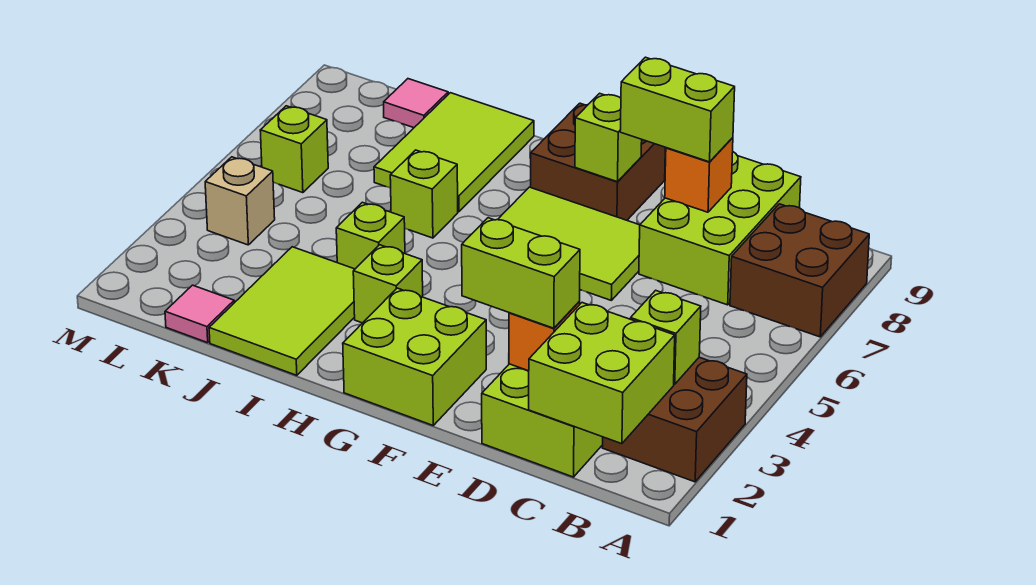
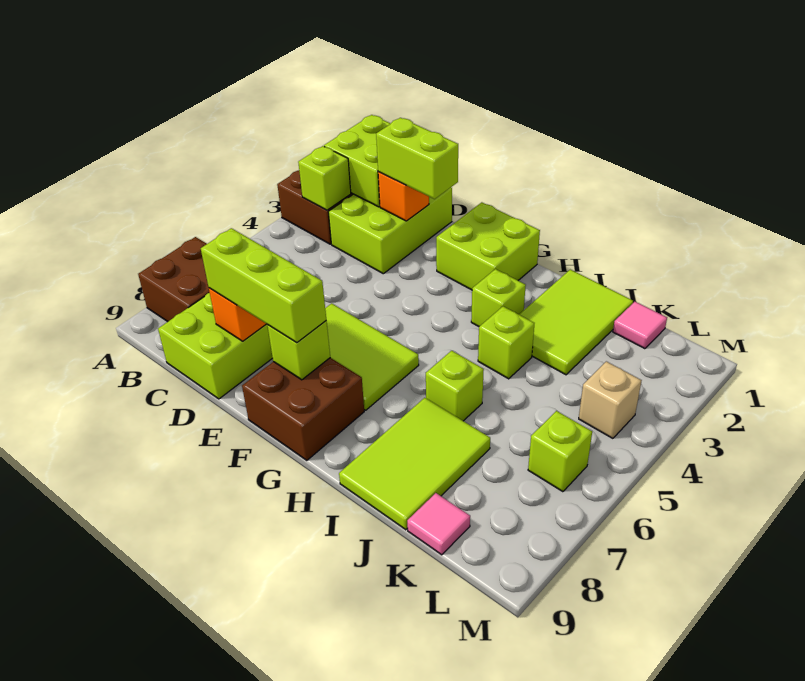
lime 1x2 brick [620,57,735,162] -> lime 1x3 brick [201,228,326,343]

